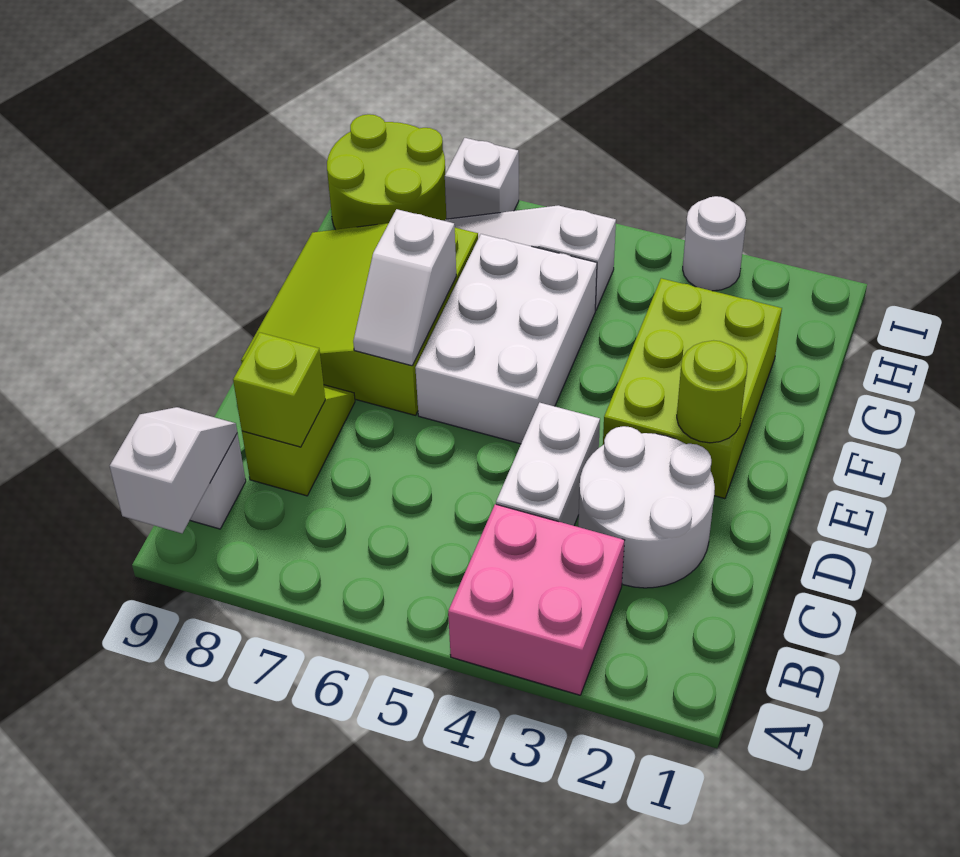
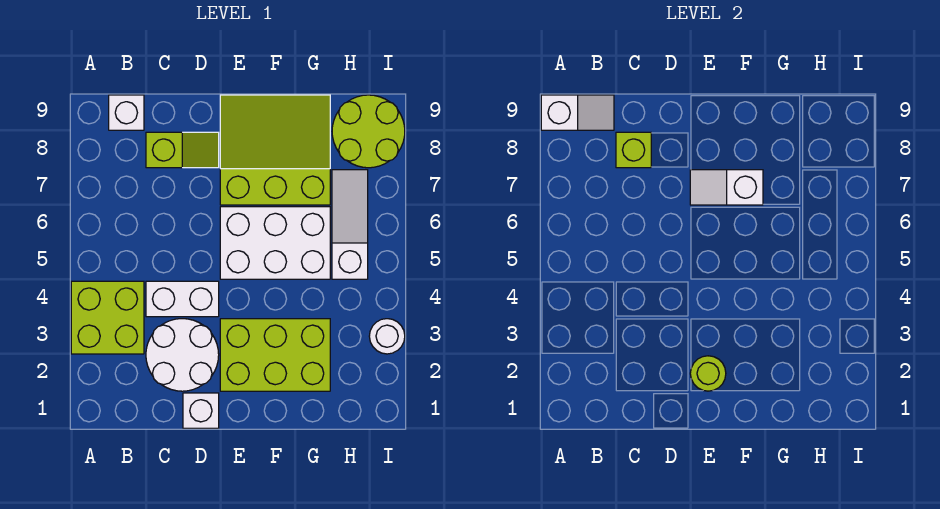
pink 2x2 brick [448,504,624,695] -> lime 2x2 brick [71,281,144,354]
white 1x1 brick [445,138,519,219] -> white 1x1 brick moved to [183,393,219,428]

